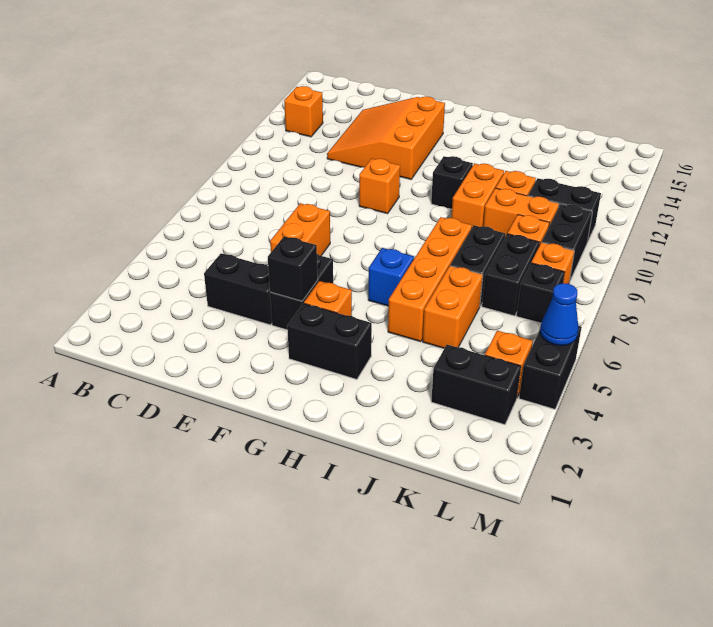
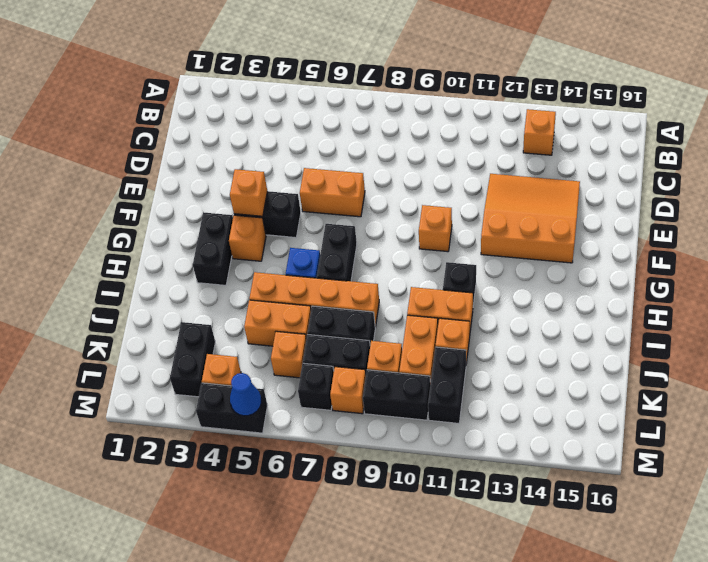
black 1x2 brick [204,253,272,325] -> black 1x2 brick moved to [317,224,357,281]
black 1x1 brick [268,236,318,301] -> orange 1x1 brick [230,169,267,216]
none -> orange 1x1 brick [271,331,306,378]

